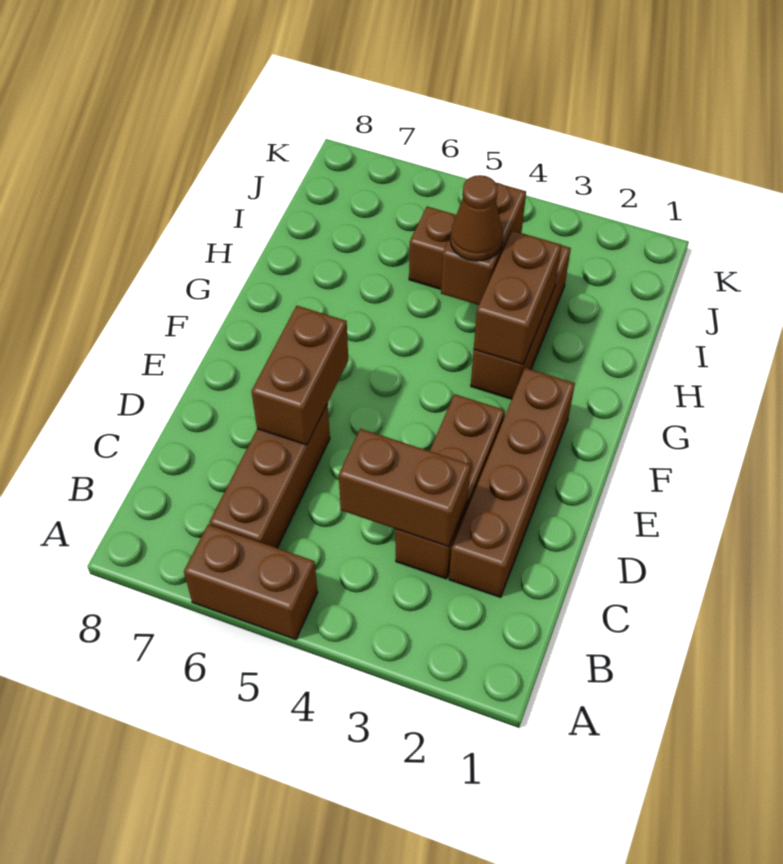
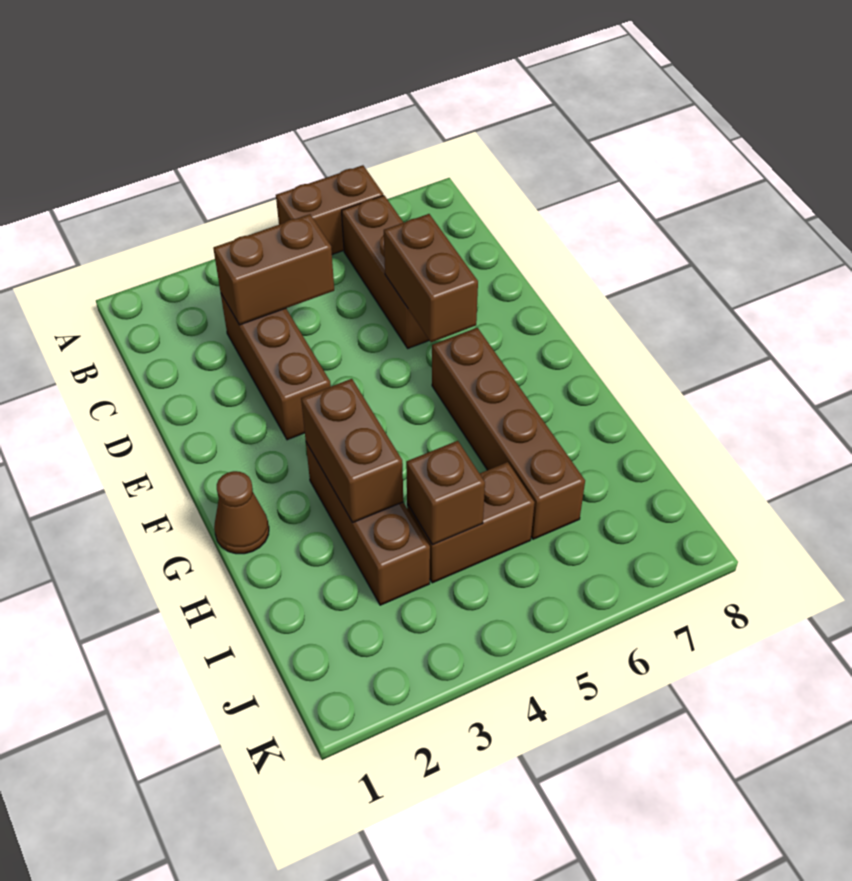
brown 1x4 brick [449,368,575,597] -> brown 1x4 brick moved to [432,328,585,539]
brown 1x2 brick [441,183,526,305] -> brown 1x1 brick [406,441,485,545]
brown 1x1 cone [450,175,503,261] -> brown 1x1 cone moved to [214,471,269,554]

